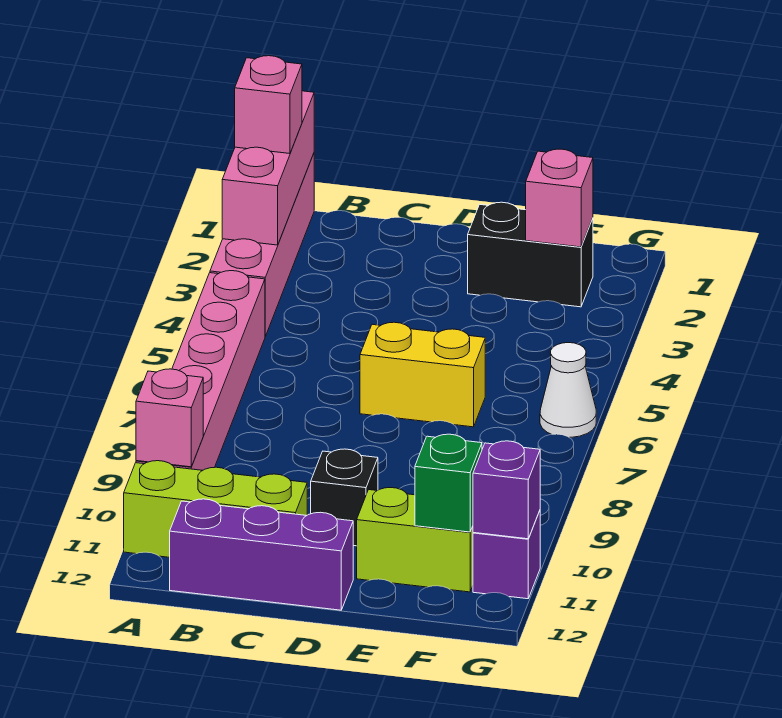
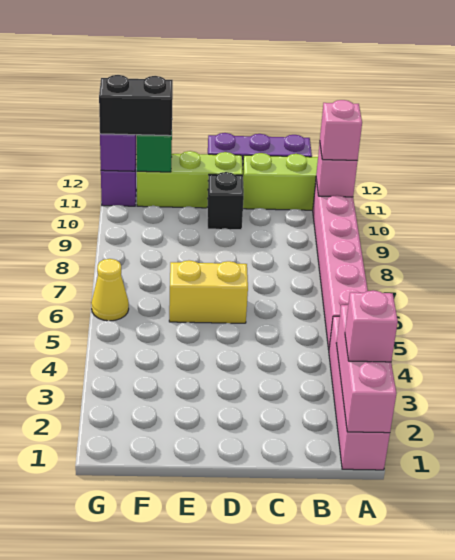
black 1x2 brick [468,202,593,307] -> black 1x2 brick moved to [99,75,173,136]
lime 1x2 brick [357,488,473,592] -> lime 1x3 brick [137,151,243,208]
pink 1x1 brick [526,149,593,247] -> pink 1x1 brick moved to [320,100,362,160]
white 1x1 cone [540,343,596,437] -> yellow 1x1 cone [91,259,129,321]

